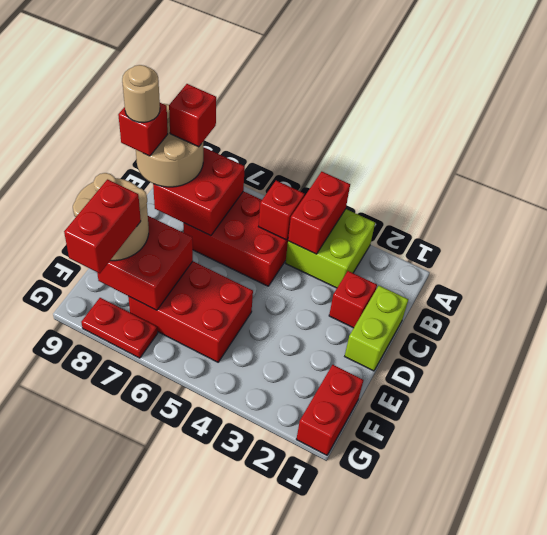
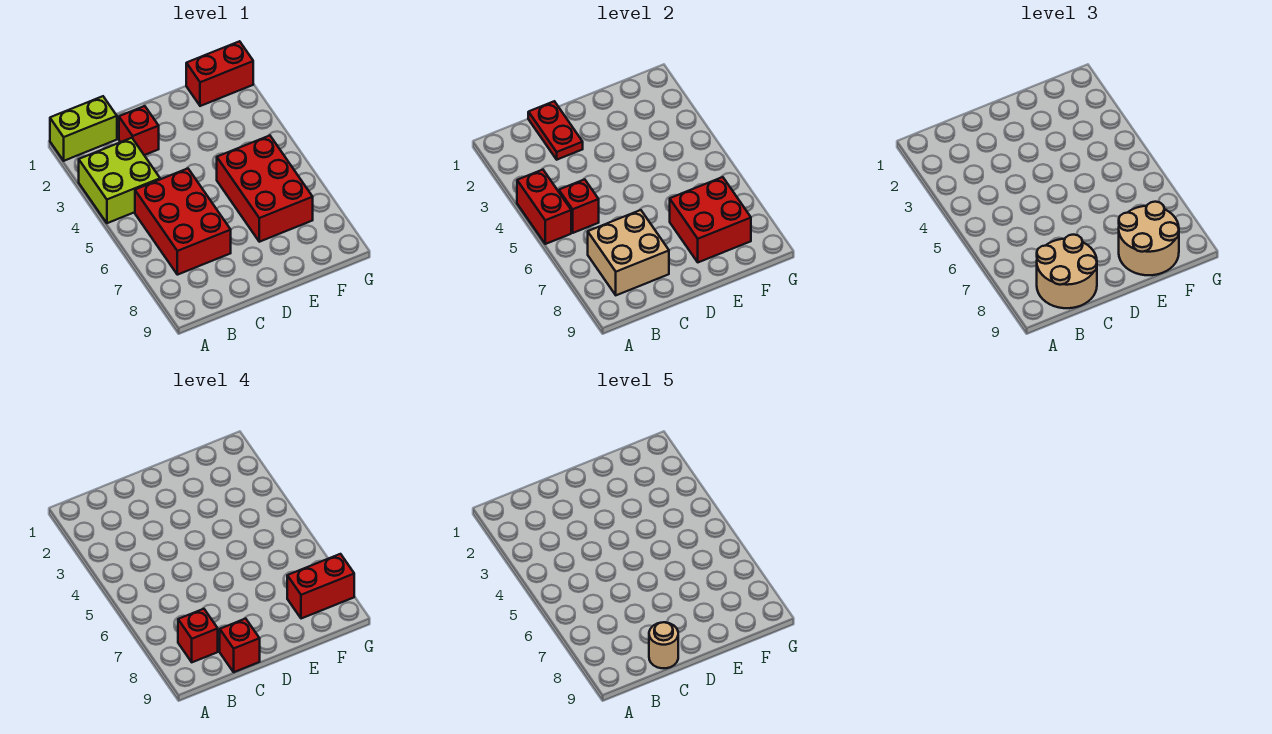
red 1x2 brick [288,172,350,254] -> red 1x2 brick turned to [517,170,571,244]
red 2x2 brick [153,147,245,236] -> tan 2x2 brick [588,210,669,295]
lime 1x2 brick [345,286,408,371] -> lime 1x2 brick moved to [50,96,117,161]
red 1x2 plate [81,298,158,358] -> red 1x2 plate moved to [528,101,583,160]

